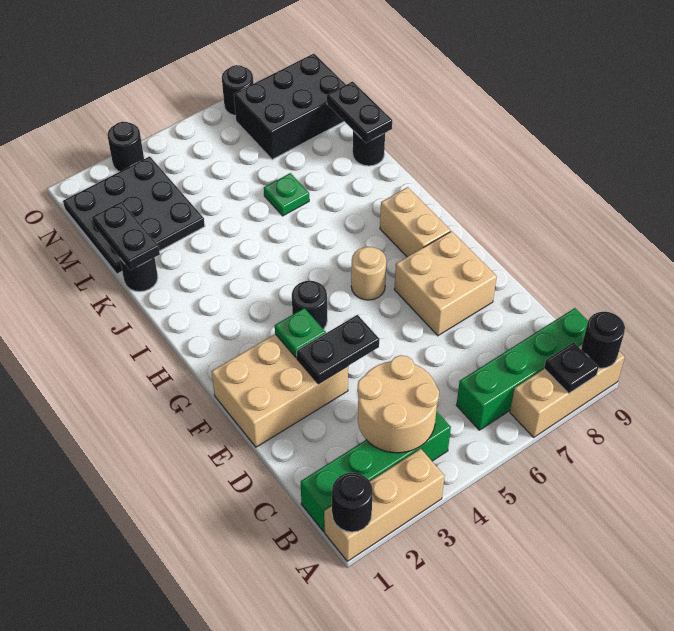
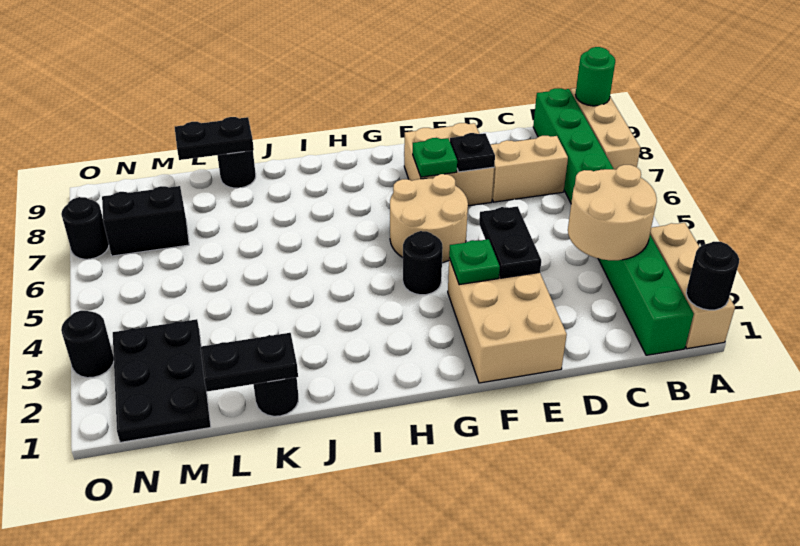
black 1x1 plate [544,342,599,393] -> black 1x1 plate moved to [450,133,495,172]
black 1x1 round brick [581,312,625,368] -> green 1x1 round brick [575,47,615,106]
tan 1x1 round brick [351,247,386,300] -> tan 2x2 round brick [390,174,468,263]
tan 1x2 brick [380,187,451,257] -> tan 1x2 brick moved to [491,136,568,202]
green 1x1 plate [264,173,309,216] -> green 1x1 plate moved to [413,138,457,177]
black 3x3 plate [63,156,205,274] -> black 2x3 plate [113,319,211,442]
black 2x3 brick [234,54,346,160] -> black 1x2 brick [102,186,189,256]

